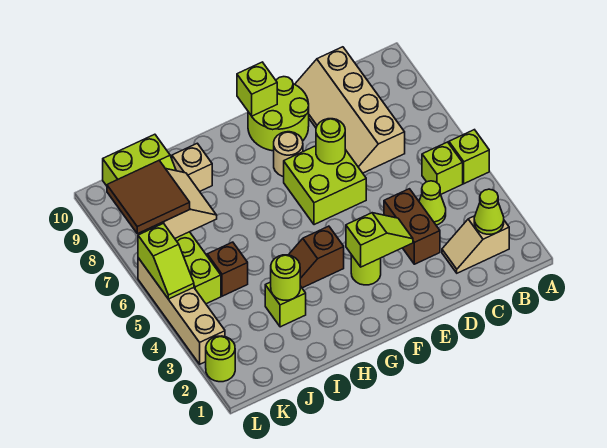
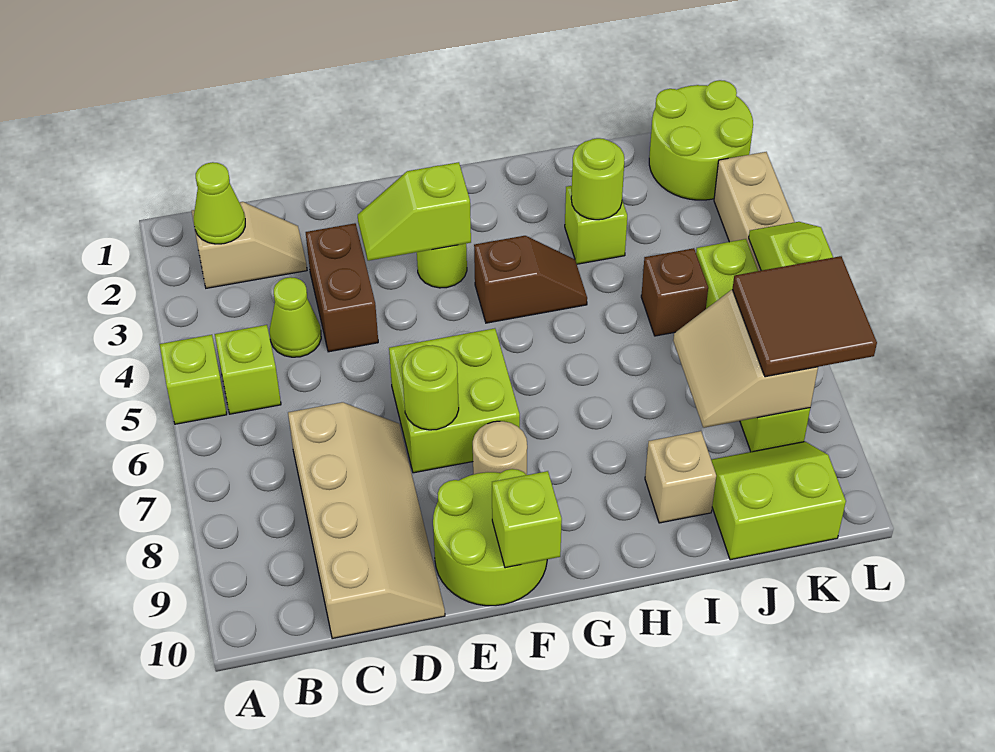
lime 1x1 round brick [206,336,235,382] -> lime 2x2 round brick [649,80,753,200]

